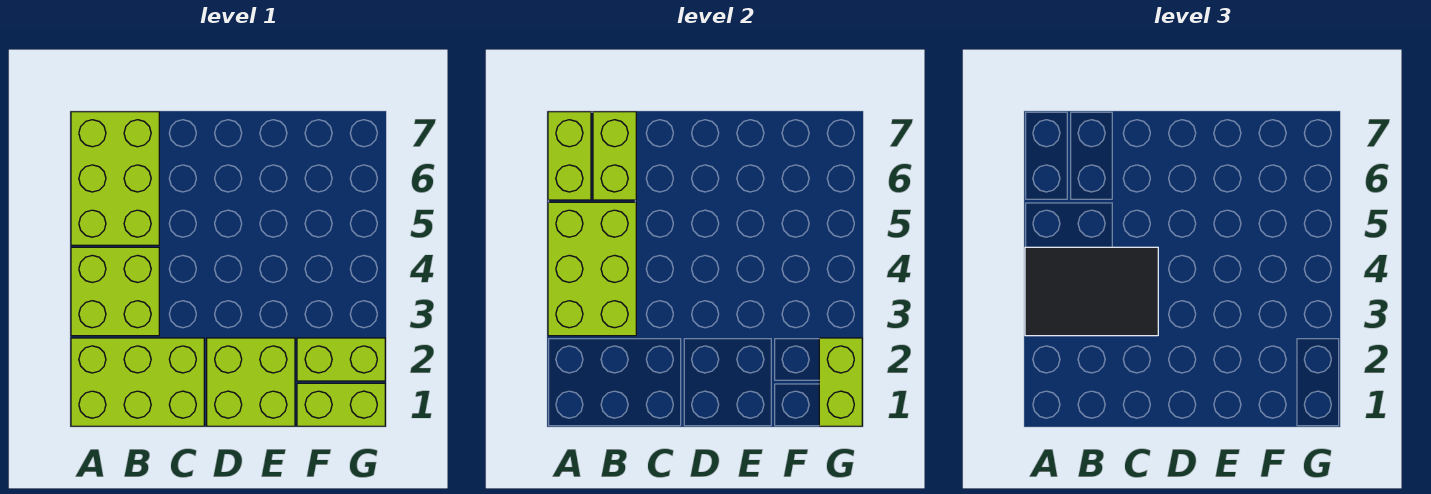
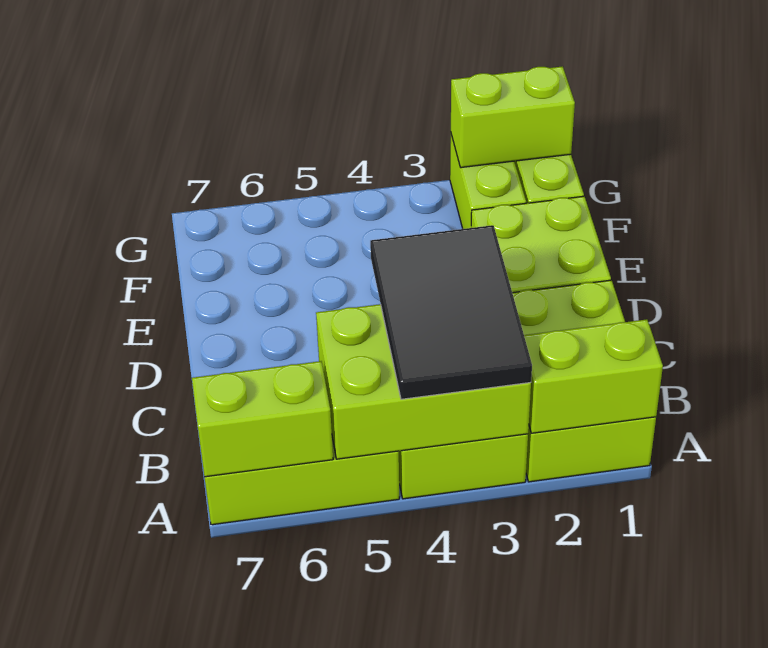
lime 1x2 brick [593,112,636,200] -> lime 1x2 brick moved to [524,319,663,433]

